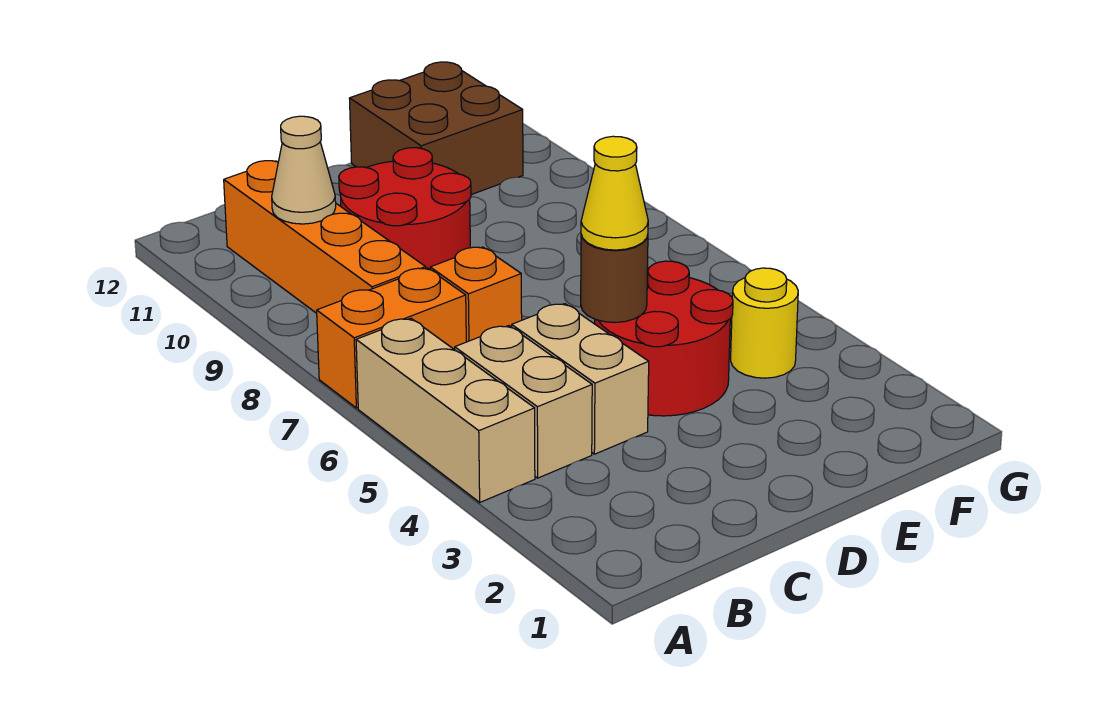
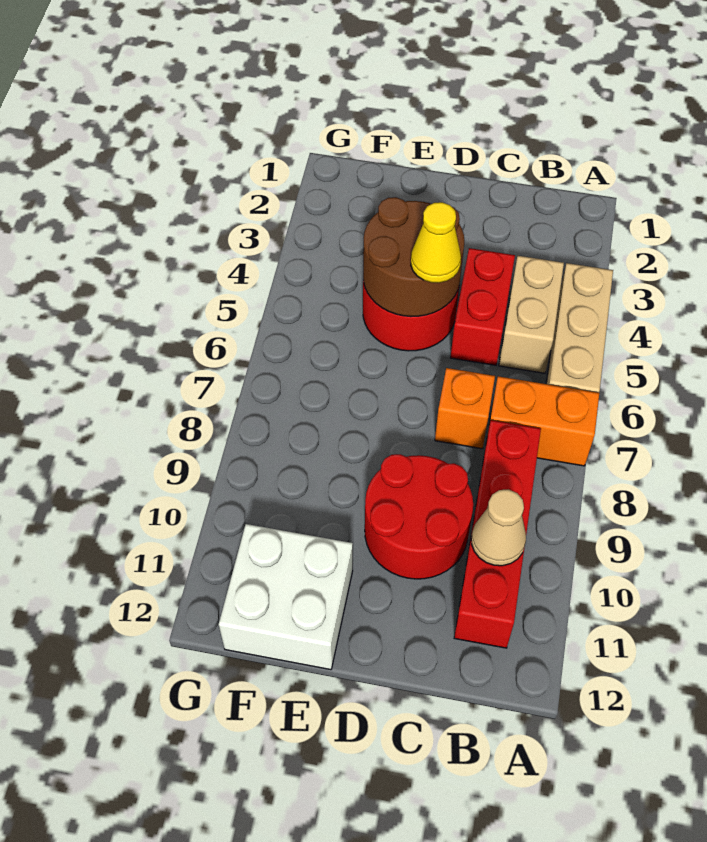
orange 1x4 brick [224,161,426,313] -> red 1x4 brick [454,420,541,648]
tan 1x2 brick [512,304,649,454] -> red 1x2 brick [450,248,515,365]
brown 1x1 round brick [581,235,648,322] -> brown 2x2 round brick [363,197,464,317]
brown 2x2 brick [349,62,523,195] -> white 2x2 brick [219,524,353,670]
yellow 1x1 round brick [731,268,798,378] -> none

